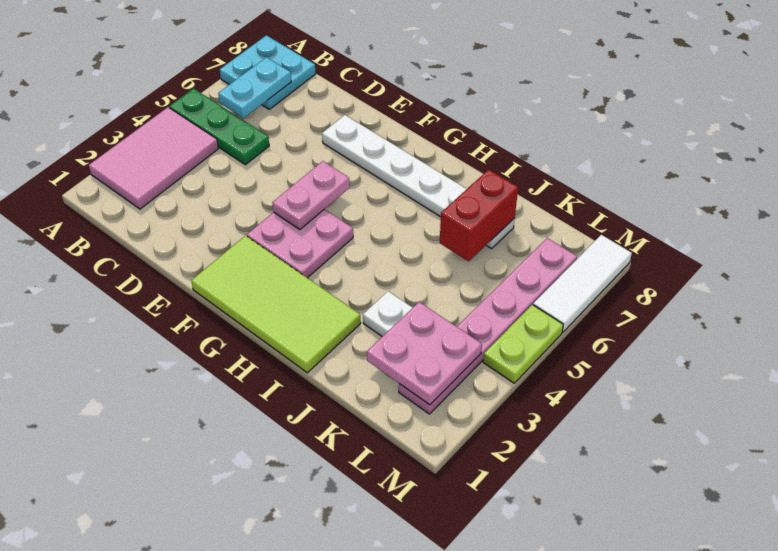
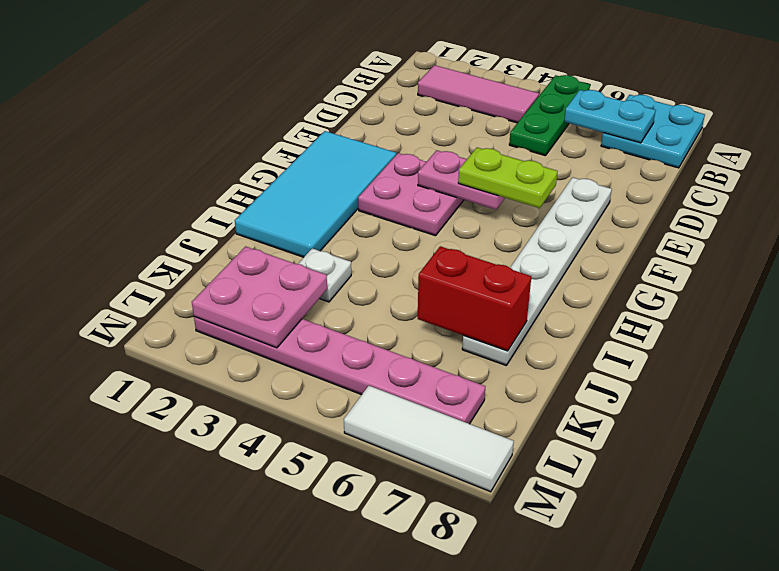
pink 2x3 tile [89,107,218,209] -> pink 1x3 tile [418,65,539,123]
lime 2x4 tile [191,236,361,373] -> cyan 2x4 tile [235,131,396,257]
lime 1x2 plate [483,305,563,383] -> lime 1x2 plate moved to [458,148,558,208]

